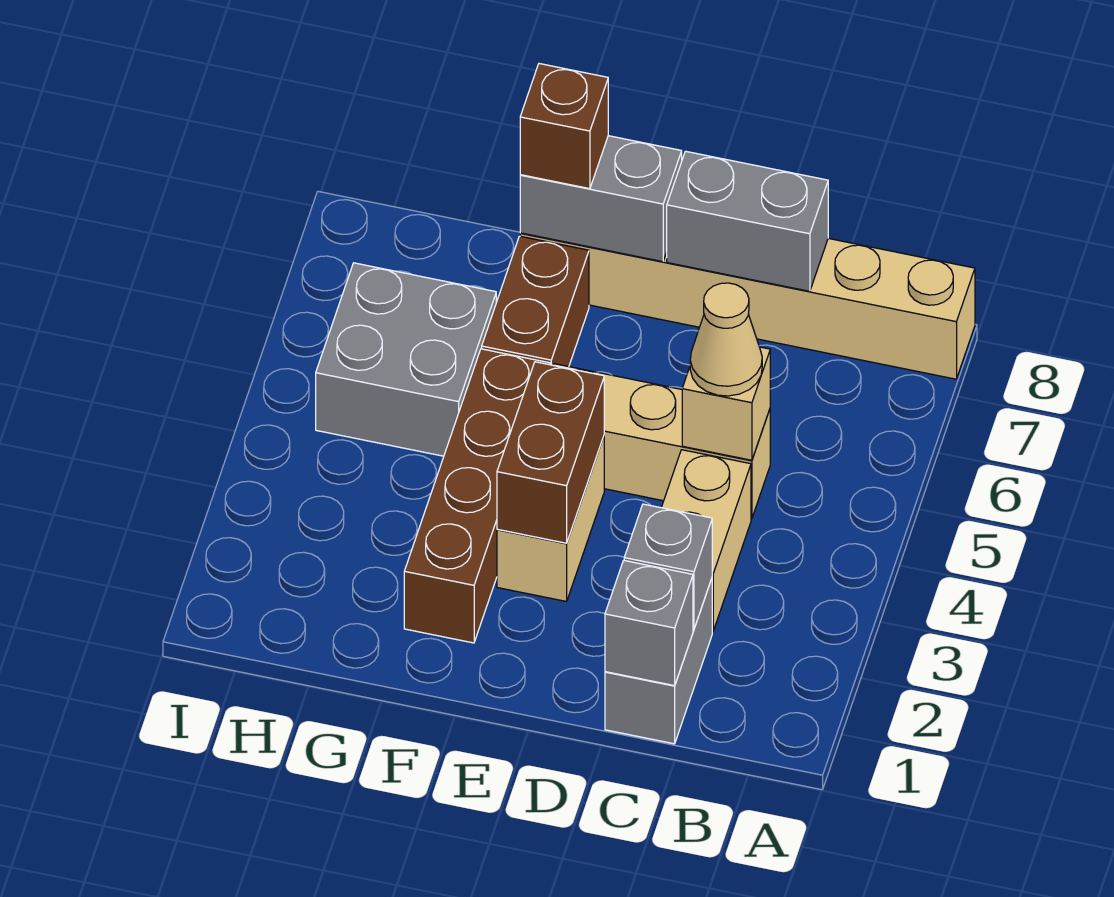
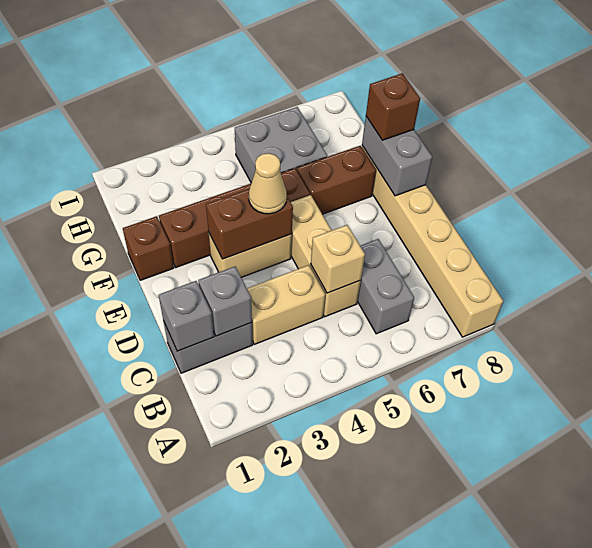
tan 1x1 cone [690,283,762,396] -> tan 1x1 cone moved to [249,153,287,214]
grey 1x2 brick [667,151,828,291] -> grey 1x2 brick moved to [357,239,414,334]
none -> brown 1x1 brick [123,216,174,280]

